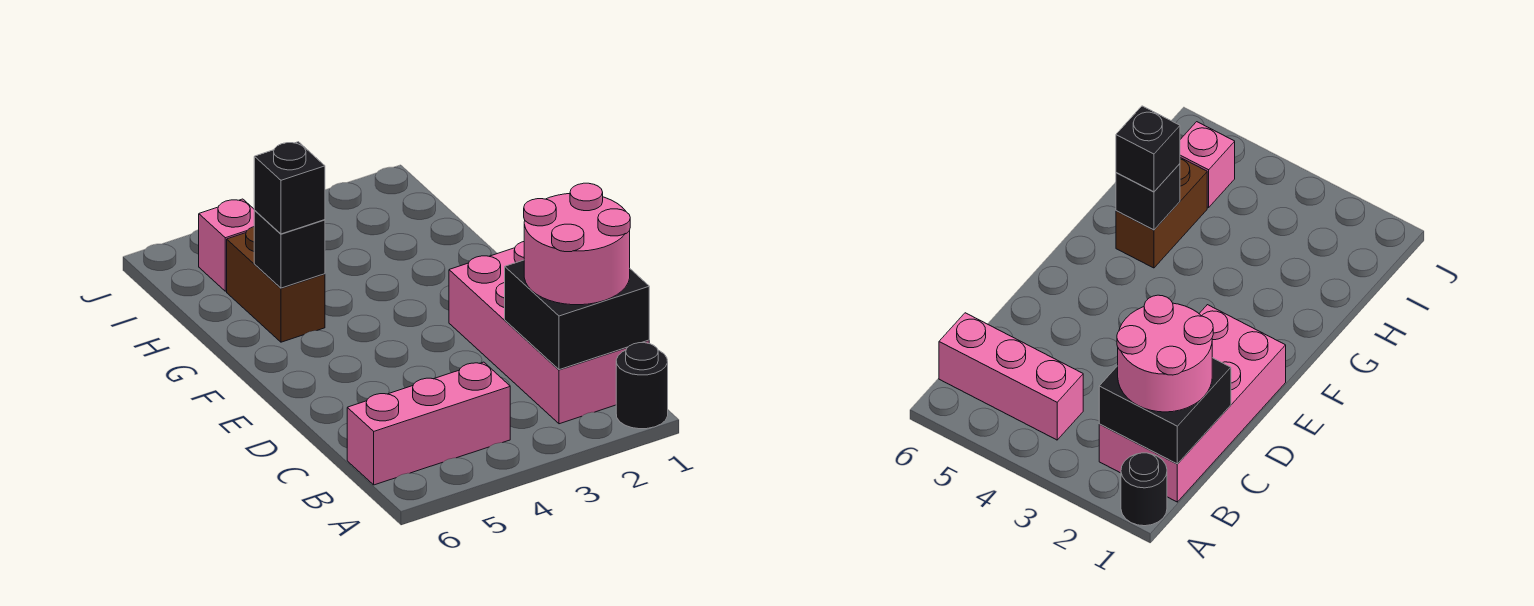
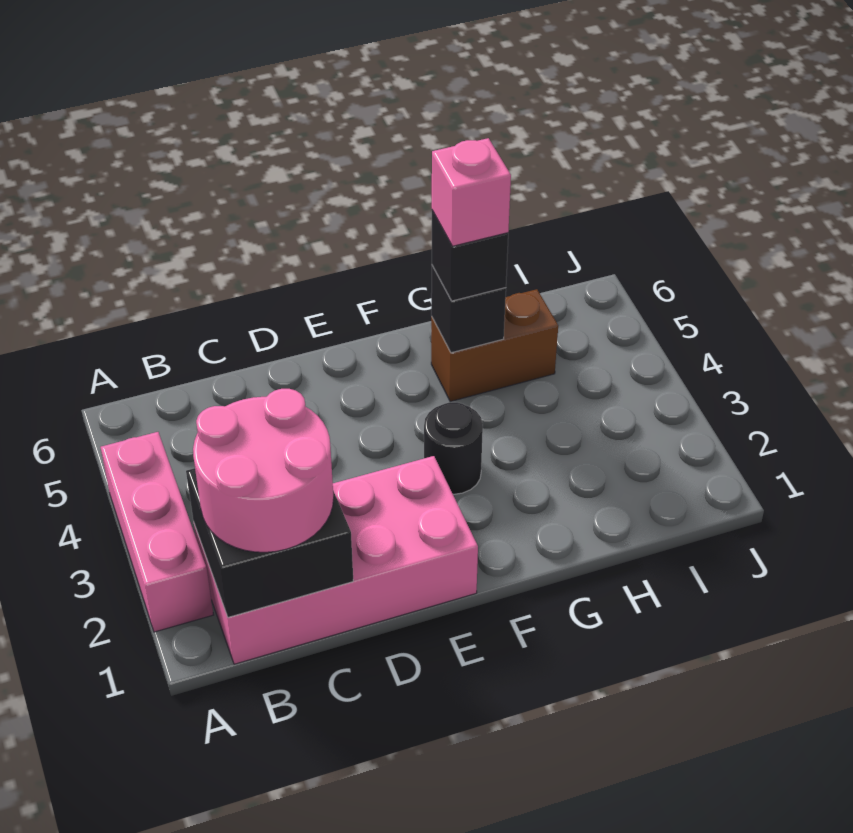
black 1x1 round brick [616,343,668,429] -> black 1x1 round brick moved to [424,402,483,494]
pink 1x3 brick [347,362,510,485] -> pink 1x3 brick moved to [101,432,213,632]
pink 1x1 brick [199,199,255,291] -> pink 1x1 brick moved to [432,138,511,246]

